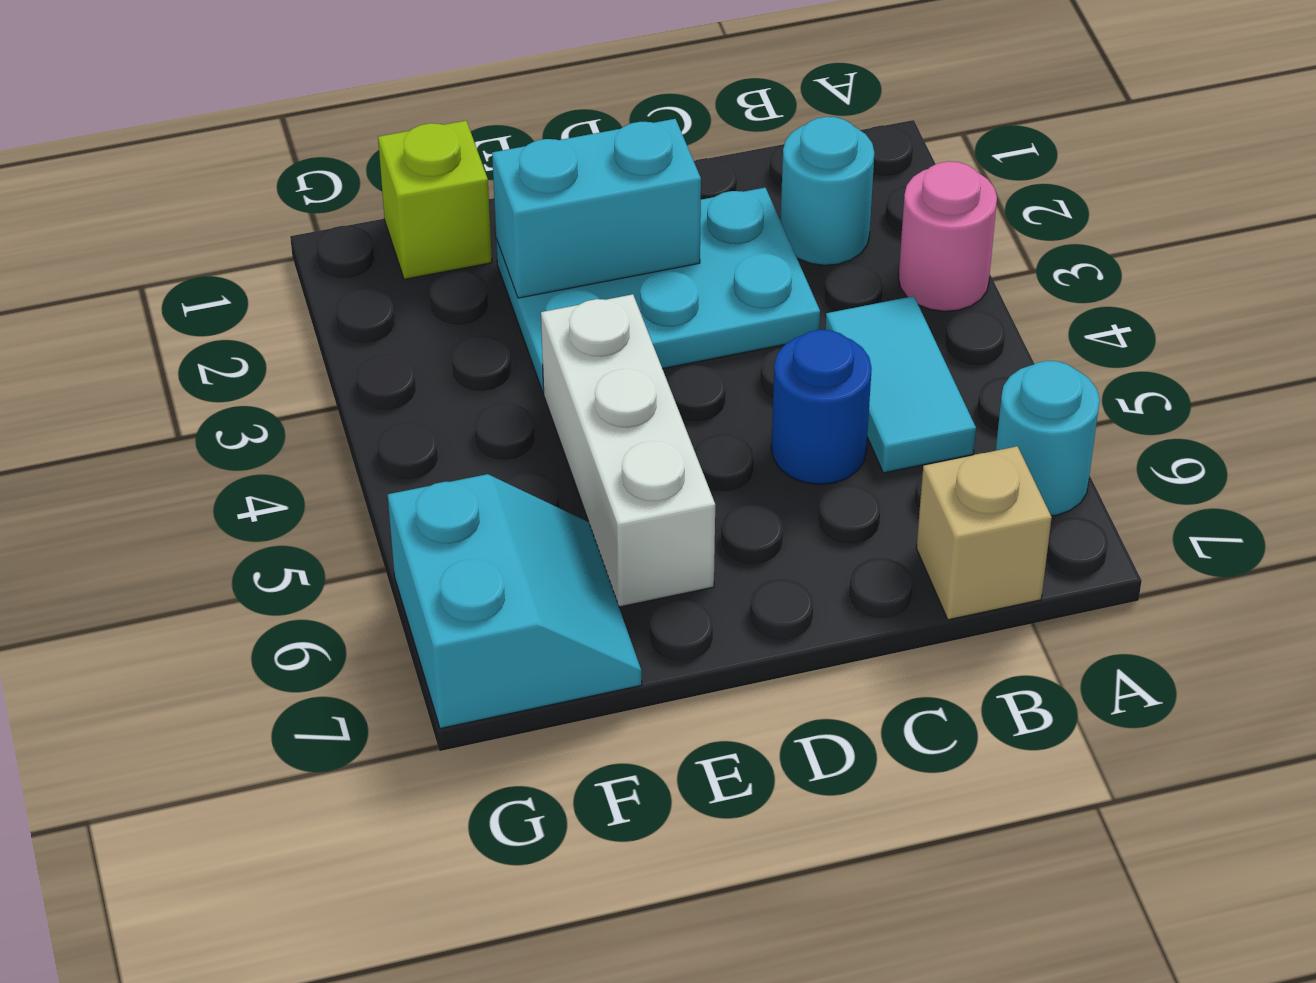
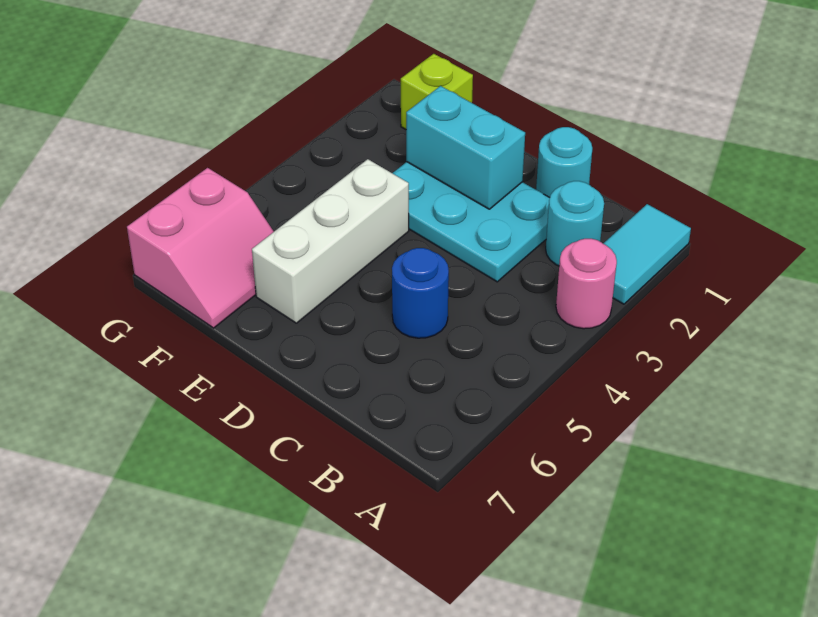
cyan 1x1 round brick [996,361,1100,516] -> cyan 1x1 round brick moved to [536,127,592,197]
cyan 1x2 tile [825,296,976,473] -> cyan 1x2 tile moved to [603,204,691,304]
tan 1x1 brick [916,446,1052,620] -> none
cyan 2x2 slope [388,474,642,729] -> pink 2x2 slope [127,168,274,328]

